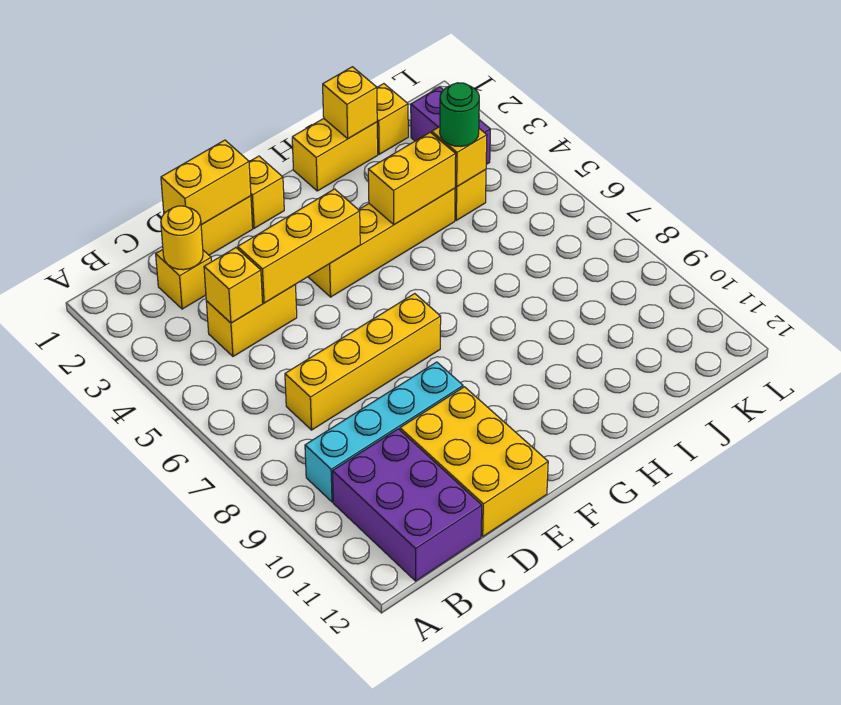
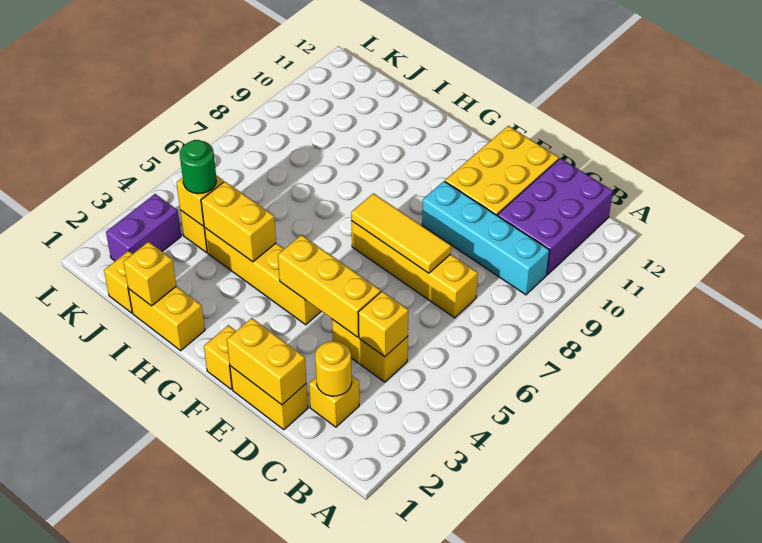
none -> yellow 1x3 tile [351,193,451,273]

